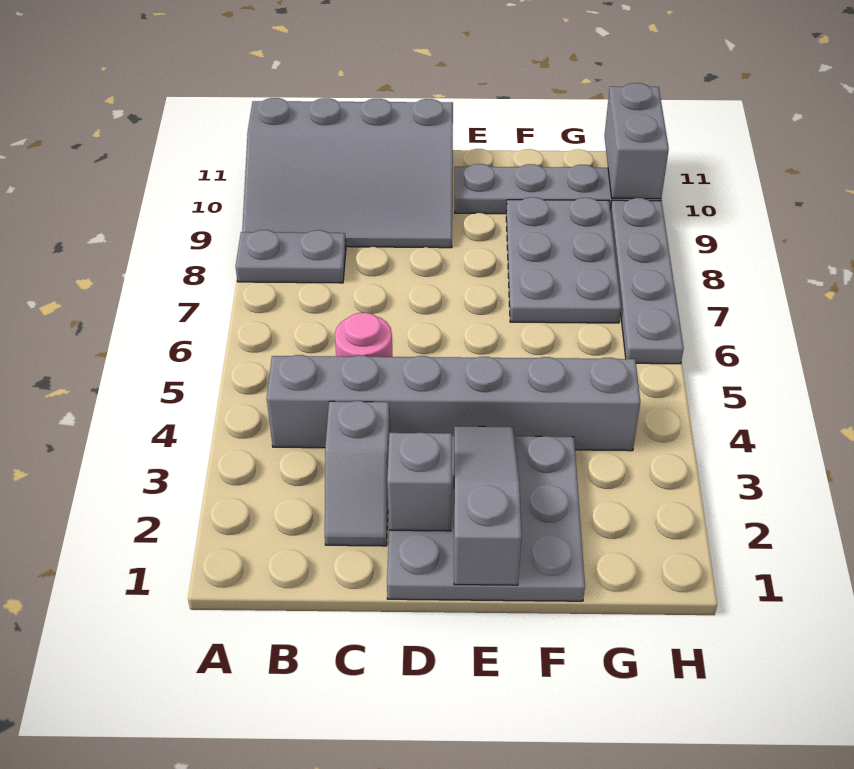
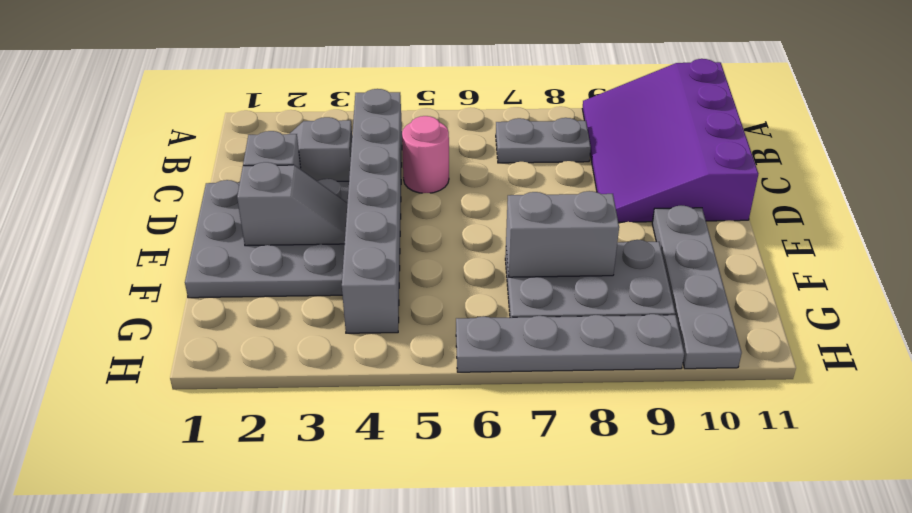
grey 1x2 plate [235,230,346,283] -> grey 1x2 plate turned to [496,118,591,163]
grey 3x4 slope [242,98,453,248] -> purple 3x4 slope [582,59,758,222]
grey 1x3 slope [454,426,521,585] -> grey 1x2 slope [237,162,348,246]
grey 1x2 brick [605,83,669,199] -> grey 1x2 brick moved to [506,191,619,277]

